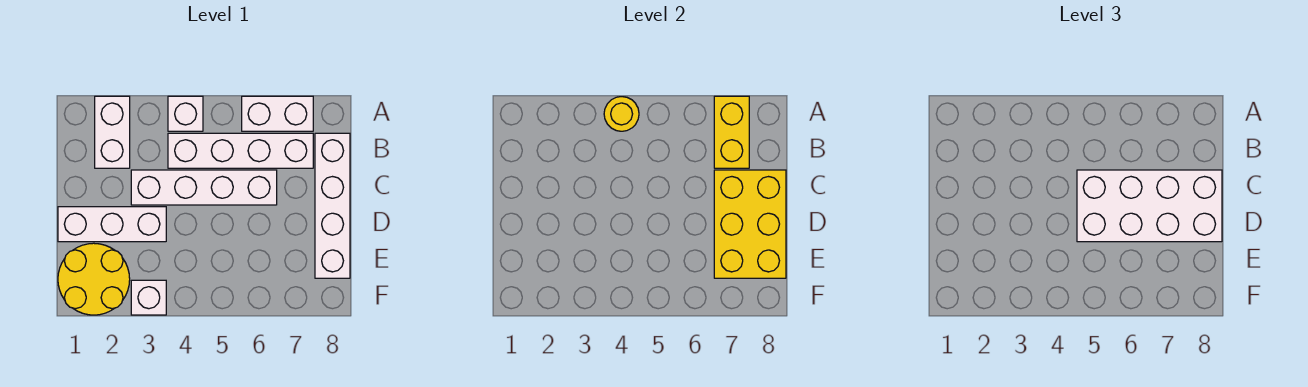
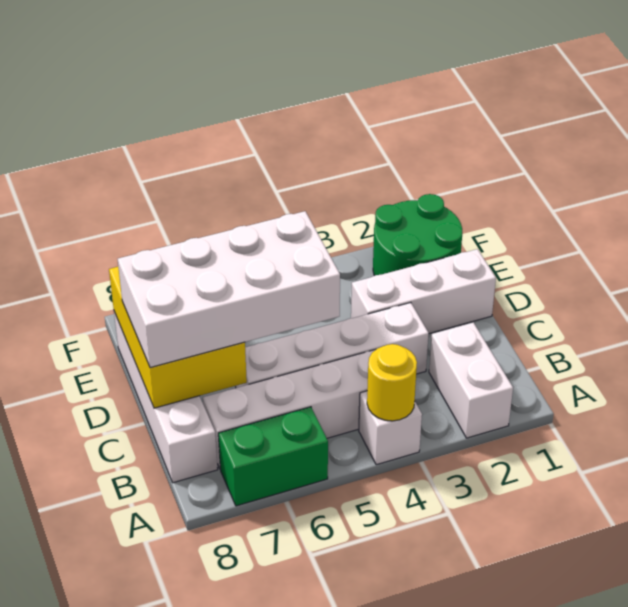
white 1x2 brick [242,96,313,131] -> green 1x2 brick [218,407,328,506]
yellow 1x2 brick [714,96,749,168] -> none
yellow 2x2 round brick [58,243,130,315] -> green 2x2 round brick [373,194,462,276]
white 1x1 brick [131,280,166,315] -> none

